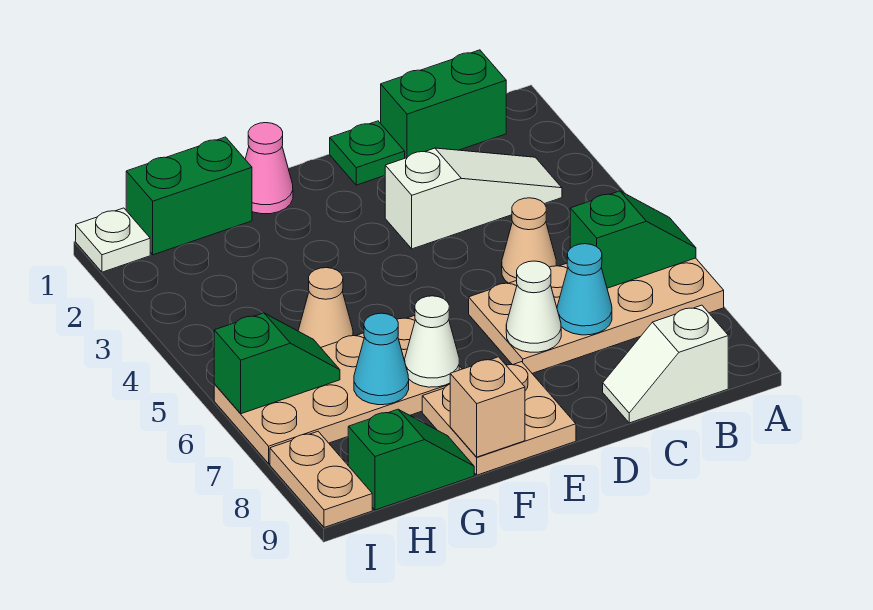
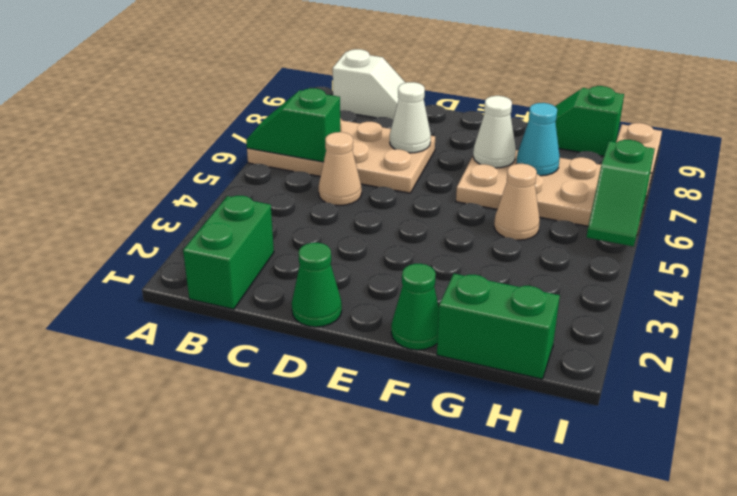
green 1x2 brick [381,50,506,158] -> green 1x2 brick turned to [183,196,274,309]
white 1x3 slope [385,148,562,249] -> none
cyan 1x1 cone [557,244,612,335] -> none
green 1x1 plate [330,121,405,185] -> green 1x1 cone [292,243,342,327]
tan 2x2 plate [422,362,576,475] -> none
pink 1x1 cone [245,123,293,214] -> green 1x1 cone [391,264,439,350]
tan 1x1 brick [450,357,525,457] -> none
green 1x2 slope [214,313,340,414] -> green 1x2 slope turned to [587,140,655,246]
white 1x1 plate [76,208,150,272] -> none

